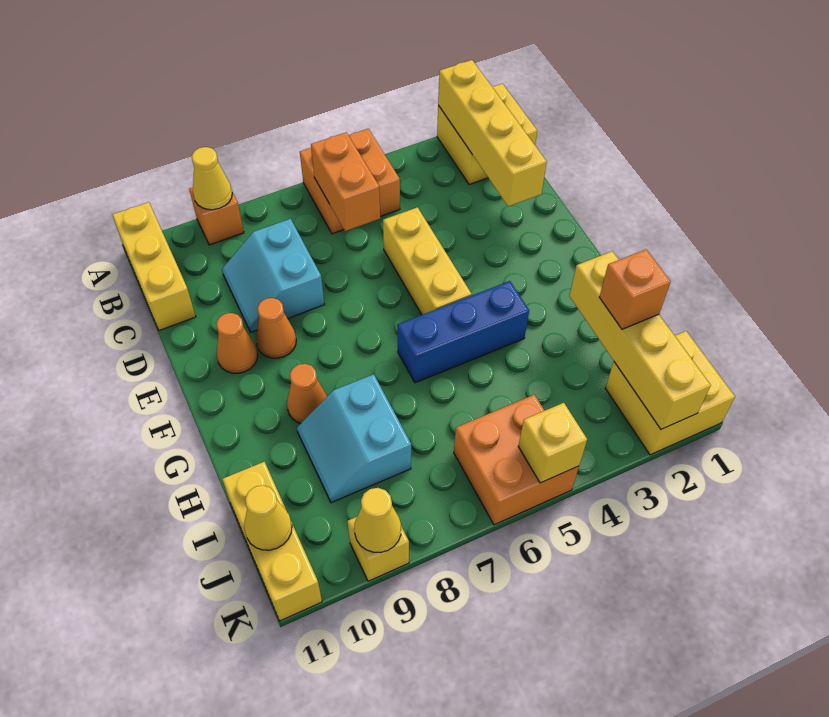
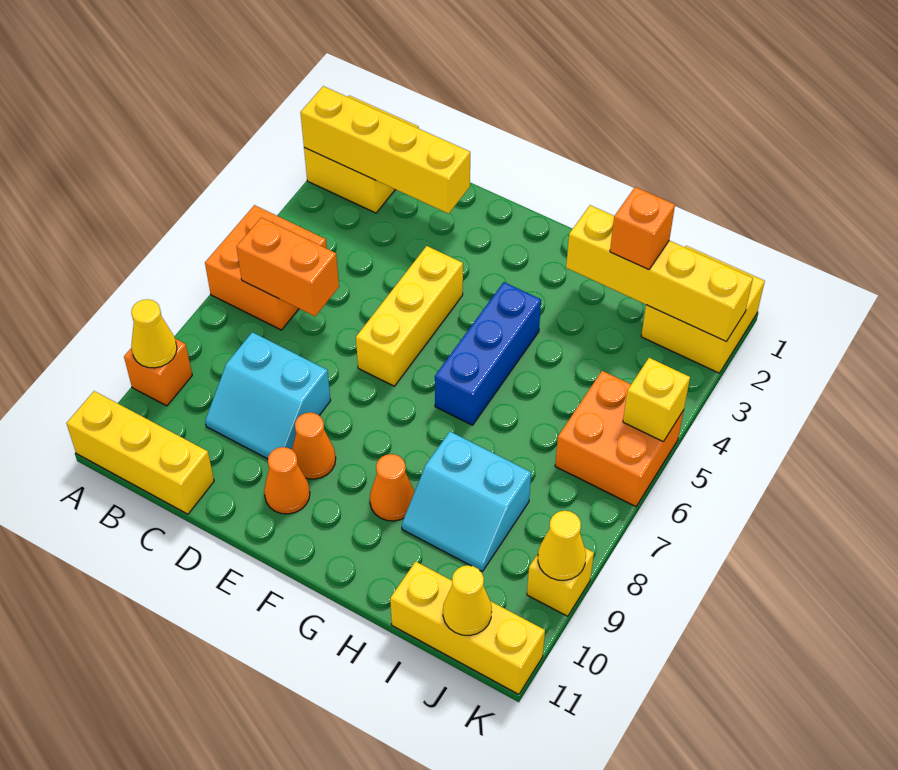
yellow 1x3 brick [383,207,472,315] -> yellow 1x3 brick turned to [356,246,463,386]

